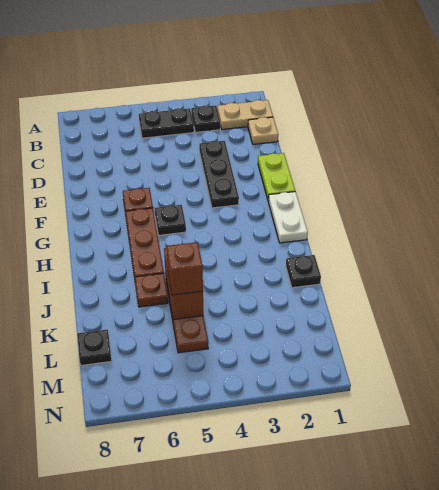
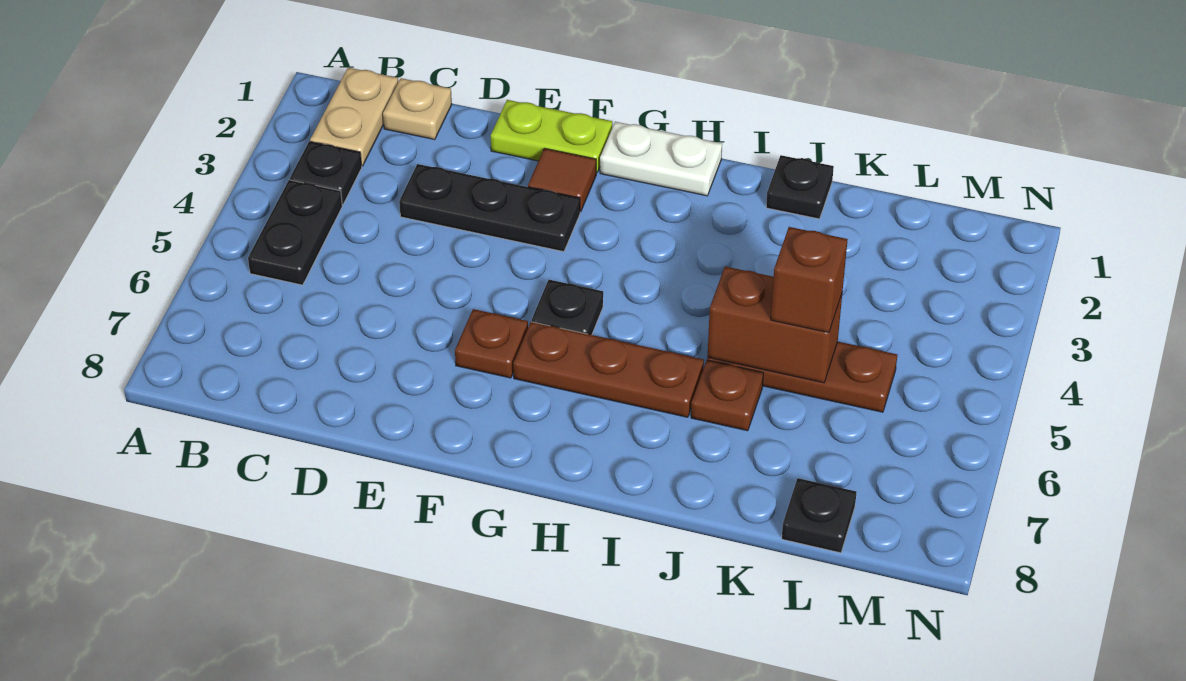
none -> brown 1x1 tile [528,148,596,212]

